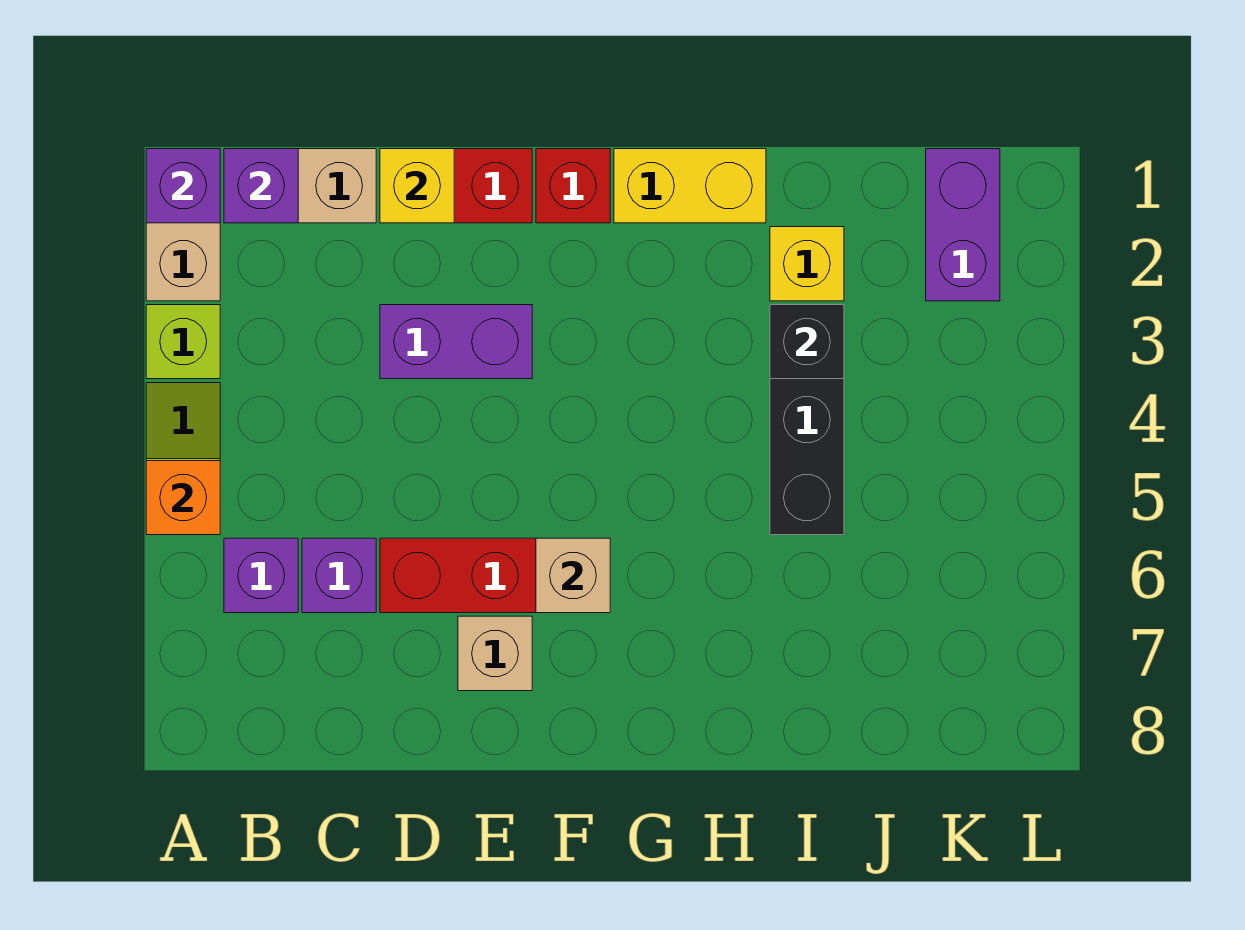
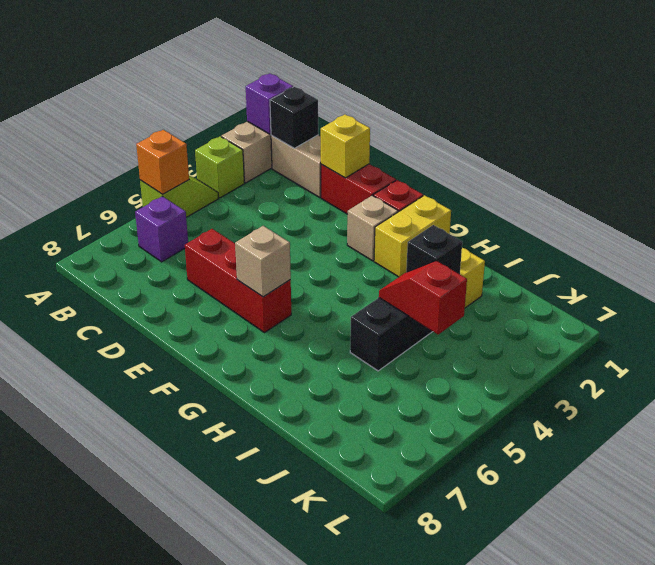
purple 1x1 brick [224,149,298,223] -> black 1x1 brick [270,87,318,148]
purple 1x1 brick [302,538,376,613] -> none
purple 1x2 brick [380,305,532,379] -> none
tan 1x1 brick [458,616,532,691] -> tan 1x1 brick moved to [347,196,398,261]
yellow 1x2 brick [614,149,766,223] -> yellow 1x2 brick turned to [374,195,451,277]
none -> red 1x2 slope [379,261,467,334]
purple 1x2 brick [926,149,1000,301] -> none

